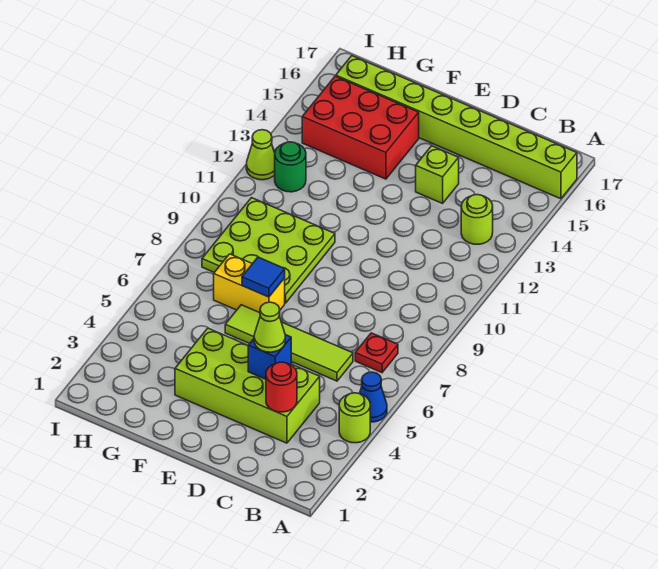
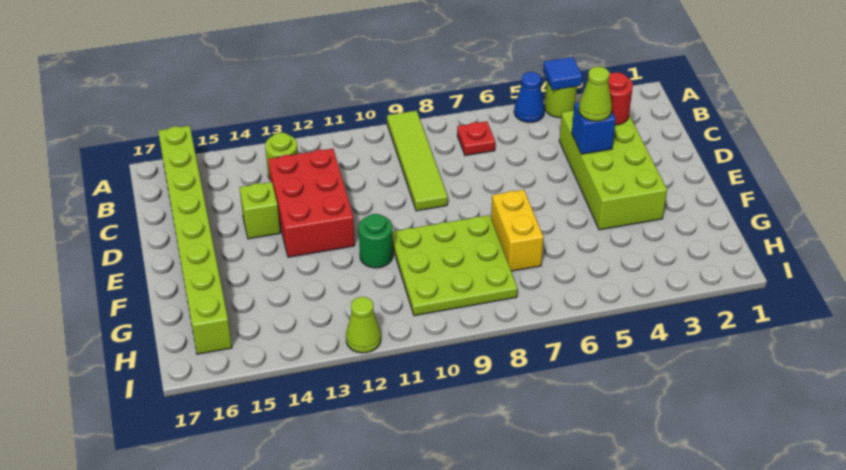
lime 1x4 tile [225,305,353,381] -> lime 1x4 tile moved to [387,111,448,211]
blue 1x1 tile [242,257,285,297] -> blue 1x1 tile moved to [543,57,582,90]
red 2x3 brick [302,76,419,179] -> red 2x3 brick moved to [268,149,355,257]
green 1x1 round brick [275,142,306,192] -> green 1x1 round brick moved to [359,214,393,268]

